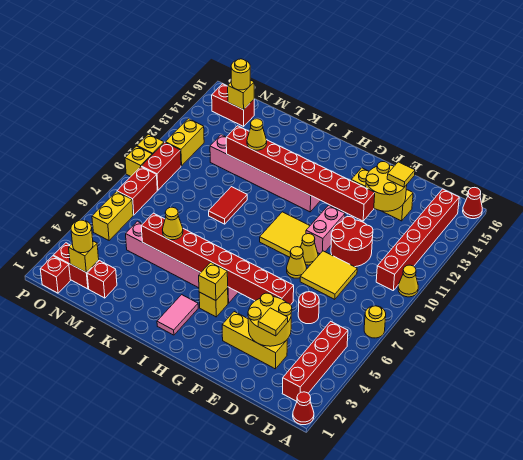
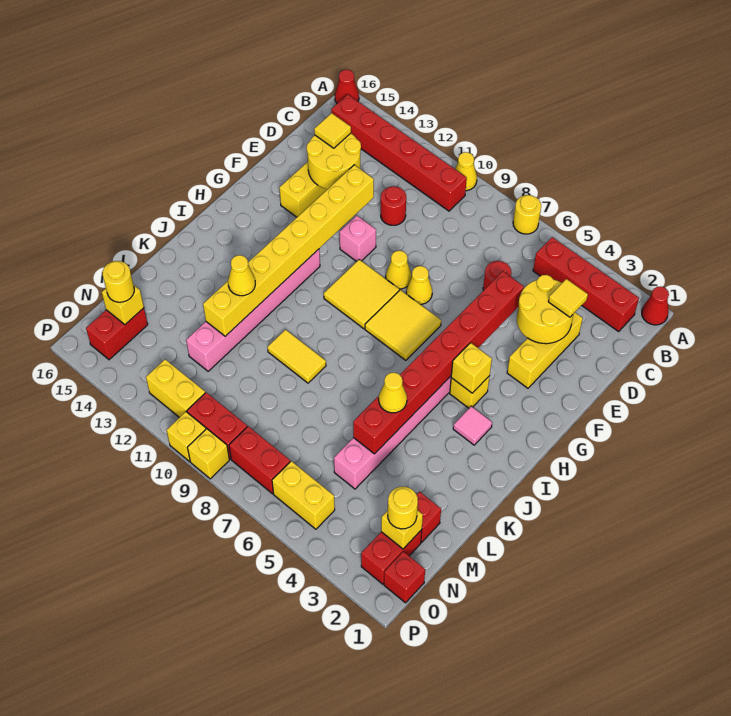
yellow 2x2 tile [300,251,357,299] -> yellow 2x2 tile moved to [365,290,441,360]
red 2x2 round brick [331,217,373,267] -> red 1x1 round brick [381,186,406,225]
red 1x8 brick [226,126,375,221] -> yellow 1x8 brick [203,165,374,336]
pink 1x2 brick [306,205,345,254] -> pink 1x1 brick [340,215,376,262]
pink 1x2 tile [157,295,198,335] -> pink 1x1 tile [453,406,492,445]
red 1x2 tile [209,187,247,224] -> yellow 1x2 tile [268,330,326,383]

